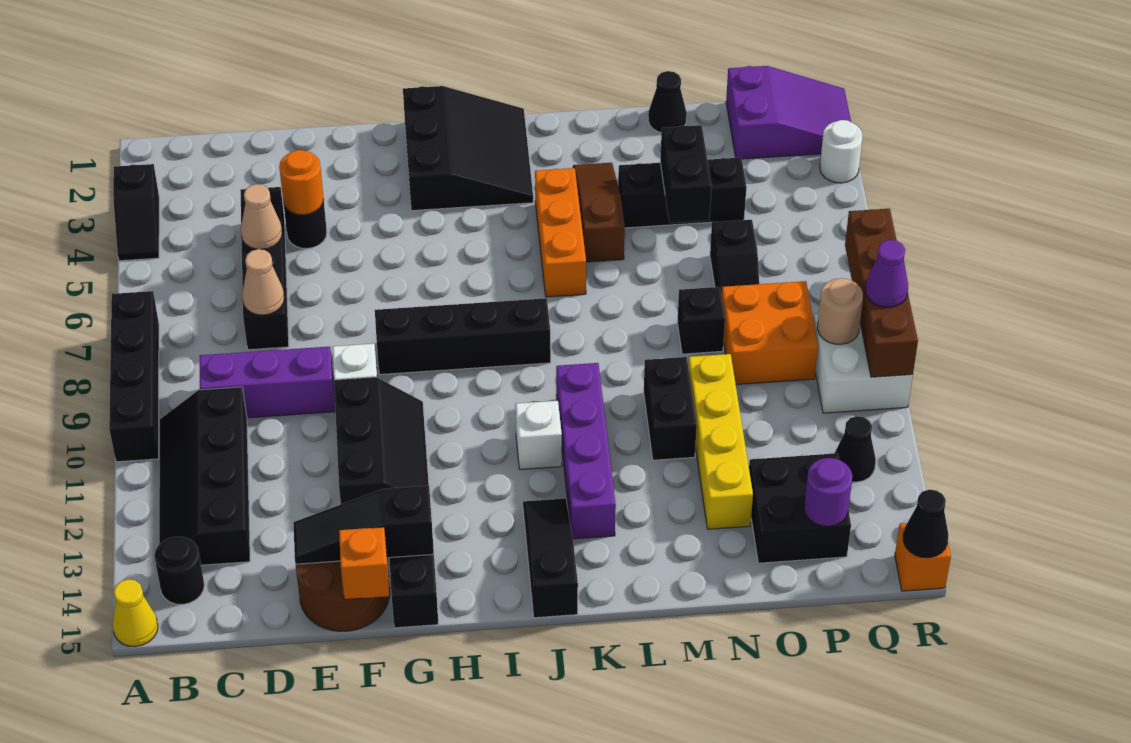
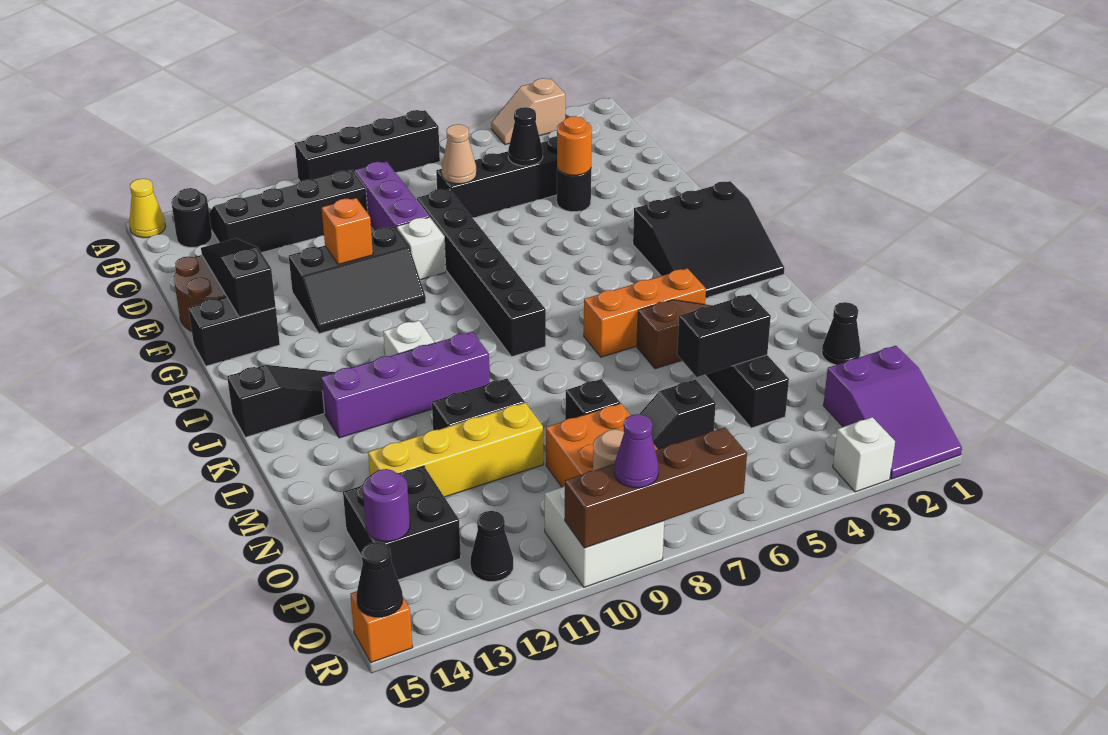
black 1x2 slope [113,164,159,261] -> tan 1x2 slope [491,78,565,145]
tan 1x1 cone [241,184,282,249] -> black 1x1 cone [508,107,543,166]
orange 1x1 brick [339,527,389,600] -> orange 1x1 brick moved to [322,198,373,264]
black 1x4 brick [375,298,551,375] -> black 1x6 brick [417,189,546,357]
white 1x1 round brick [820,120,862,183] -> white 1x1 brick [833,417,895,492]

